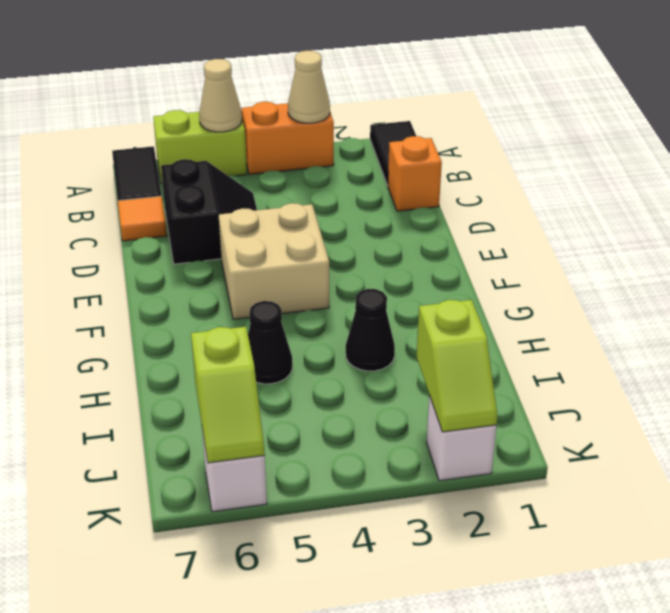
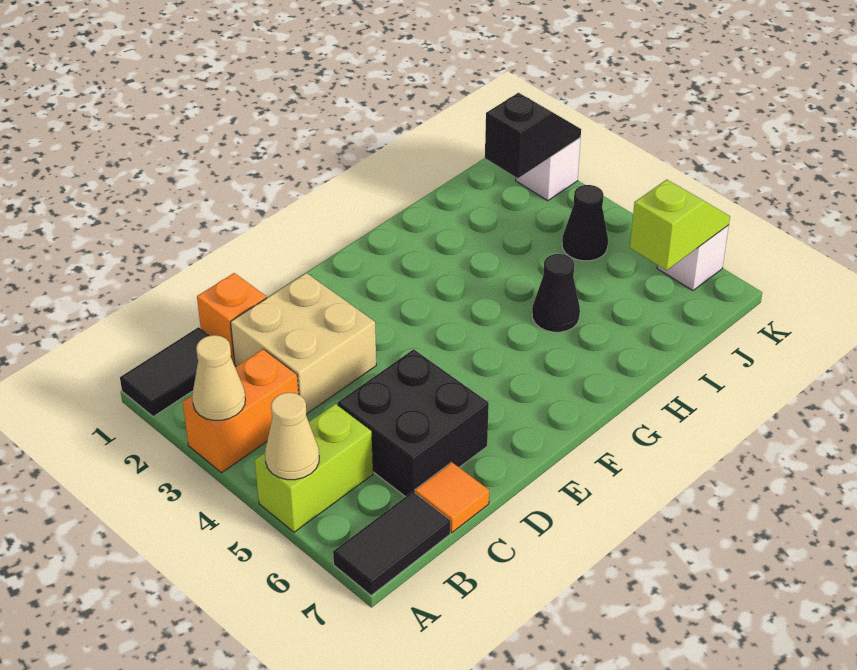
orange 1x2 brick [241,102,334,174] -> orange 1x2 brick turned to [183,349,298,473]
lime 1x2 brick [153,110,247,184] -> lime 1x2 brick turned to [255,404,373,532]
black 2x2 slope [161,159,257,264] -> black 2x2 brick [338,349,489,497]
tan 2x2 brick [218,203,329,319] -> tan 2x2 brick moved to [231,273,376,414]
black 1x1 cone [346,289,395,371] -> black 1x1 cone moved to [562,185,608,261]
lime 1x2 slope [417,300,498,432] -> black 1x2 slope [485,93,581,178]

